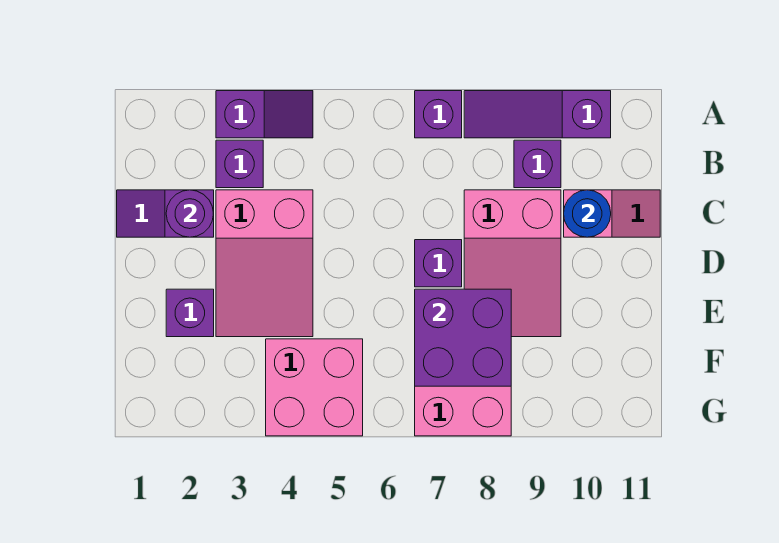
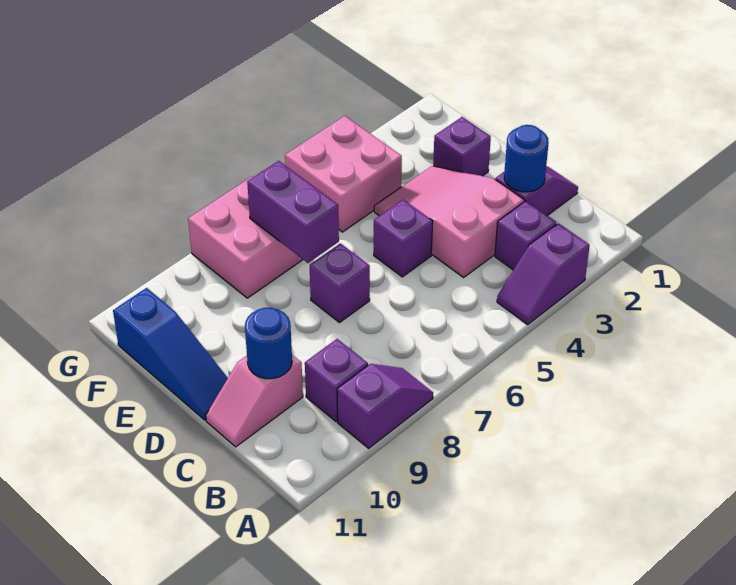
purple 1x1 brick [415,91,462,138] -> purple 1x1 brick moved to [374,200,433,277]
purple 1x3 slope [464,91,611,138] -> purple 1x2 slope [337,364,433,448]
purple 1x1 round brick [166,190,213,237] -> blue 1x1 round brick [504,125,549,192]
pink 2x3 slope [464,190,561,337] -> none
none -> blue 1x3 slope [113,288,228,420]
purple 2x2 brick [415,289,511,386] -> purple 1x2 brick [247,161,339,263]

